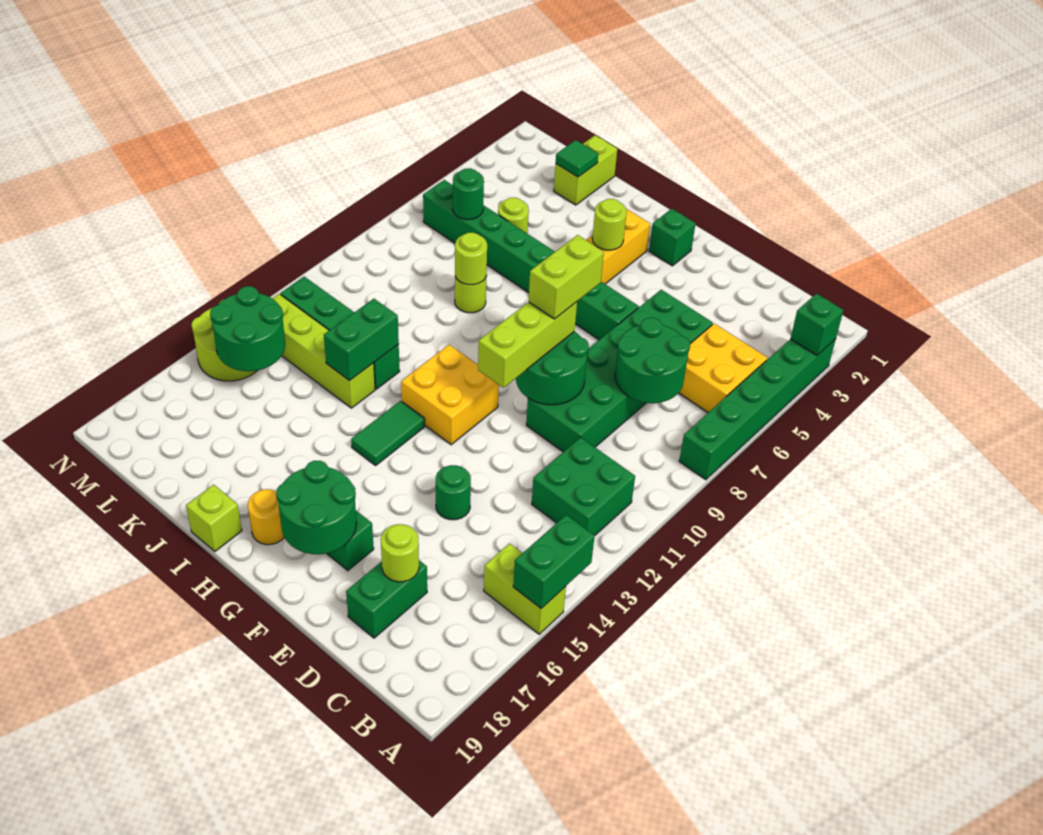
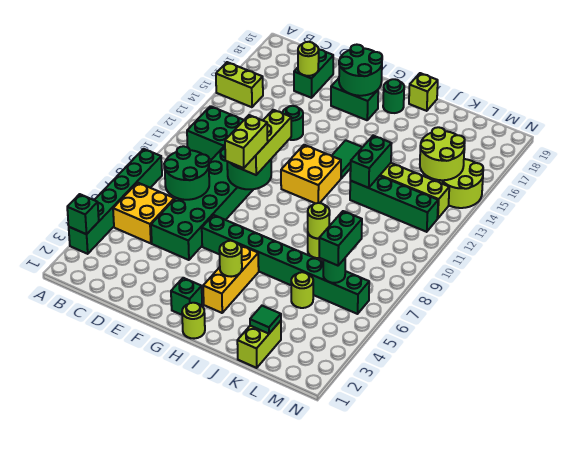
green 1x2 brick [513,515,595,608] -> green 1x2 brick moved to [319,211,362,266]
none -> lime 1x1 round brick [182,303,205,339]
yellow 1x1 round brick [248,489,284,545] -> green 1x1 round brick [383,79,404,113]
green 2x2 round brick [210,286,285,371] -> lime 2x2 round brick [420,127,465,180]

